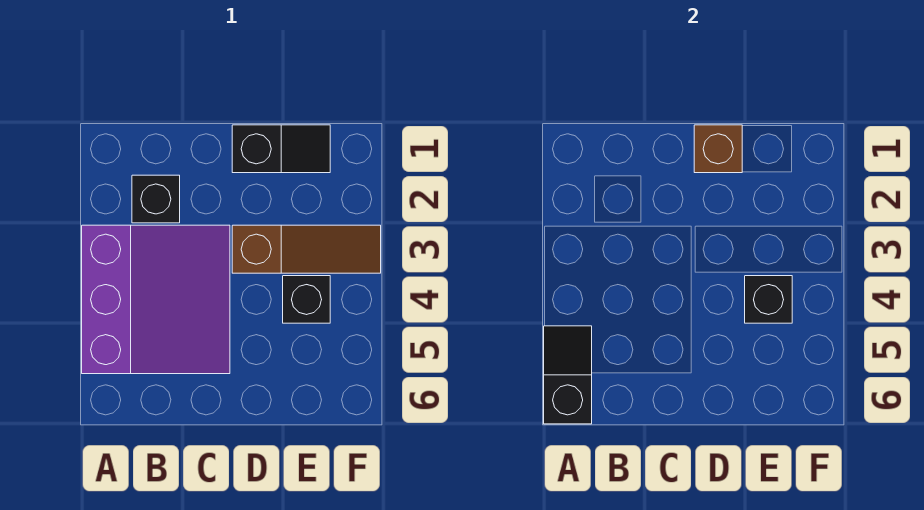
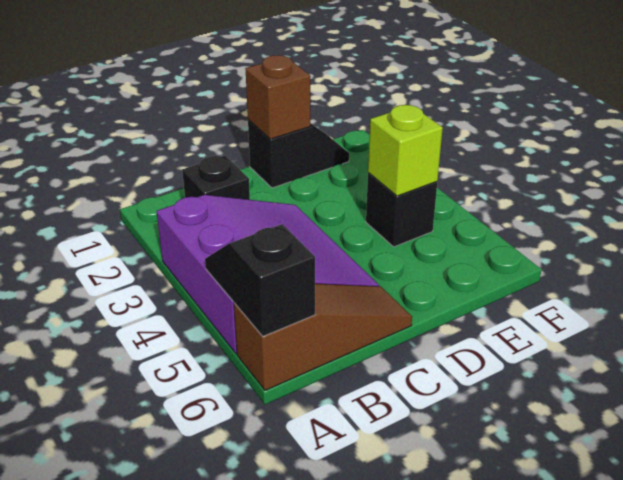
brown 1x3 slope [232,225,381,273] -> brown 1x3 slope moved to [234,284,412,390]
black 1x1 brick [745,276,792,323] -> lime 1x1 brick [368,105,443,196]

